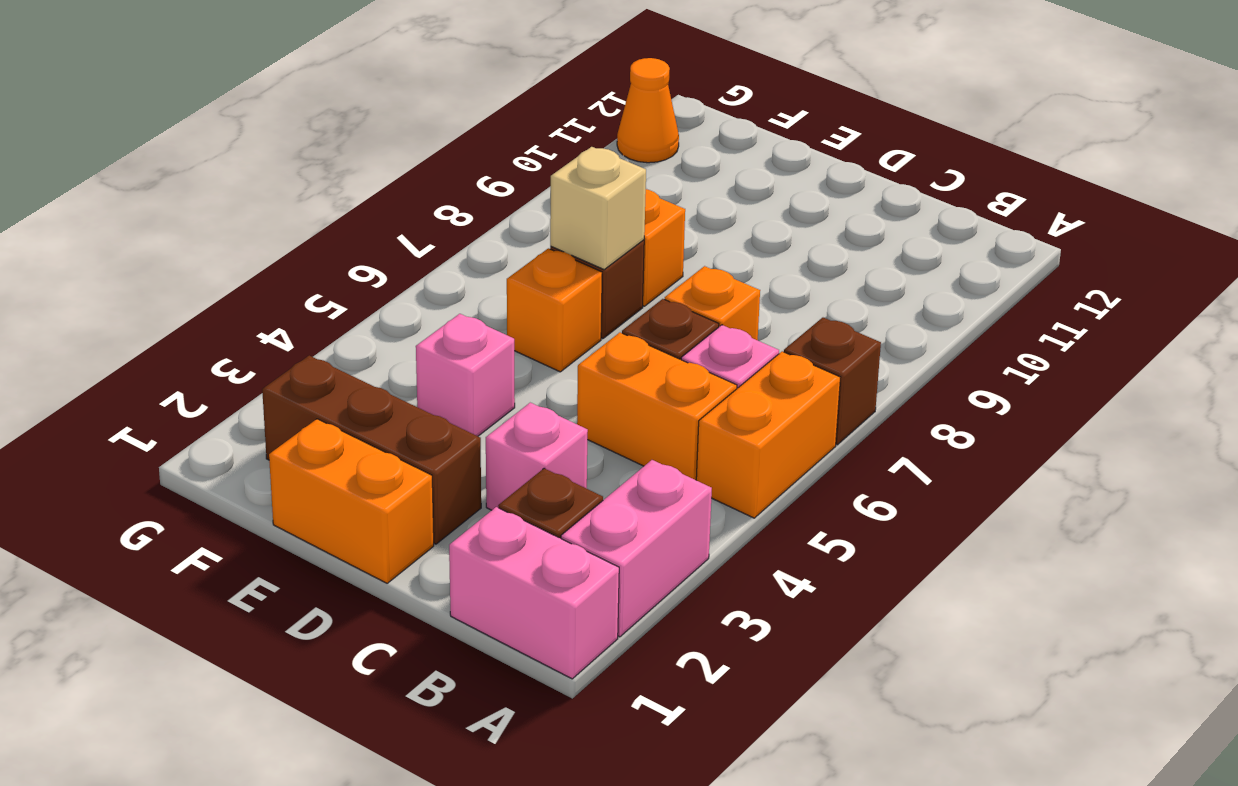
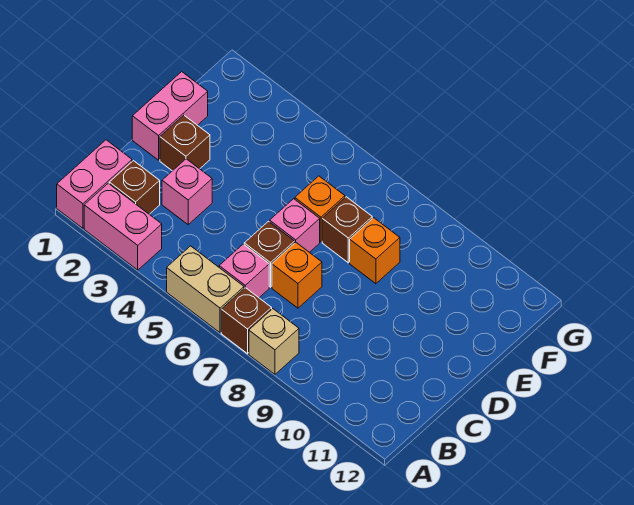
orange 1x2 brick [696,352,841,518] -> tan 1x2 brick [167,246,244,333]
orange 1x2 brick [577,333,737,480] -> none
orange 1x2 brick [269,419,434,583] -> pink 1x2 brick [132,72,208,160]
brown 1x3 brick [262,355,481,544] -> brown 1x1 brick [160,115,210,171]
pink 1x1 brick [416,314,515,436] -> pink 1x1 brick moved to [270,199,320,252]
tan 1x1 brick [550,147,646,269] -> tan 1x1 brick moved to [249,309,299,374]
orange 1x1 cone [617,58,679,163] -> none

